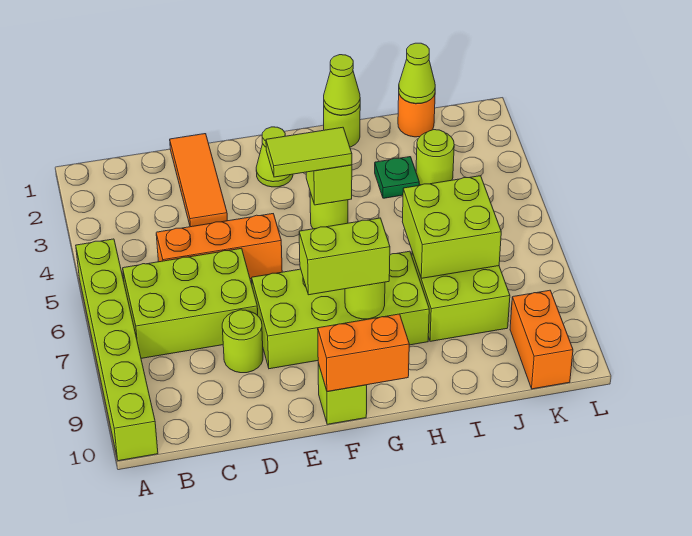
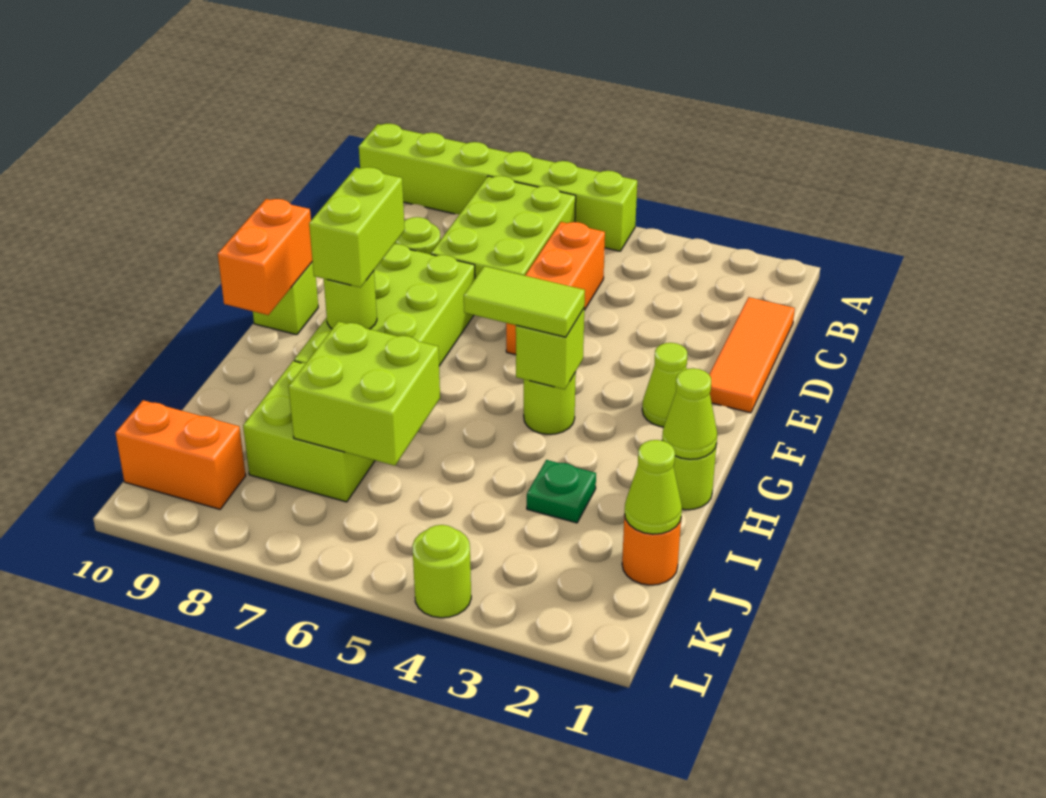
orange 1x3 tile [170,134,228,227] -> orange 1x3 tile turned to [709,297,795,413]
lime 1x2 tile [266,127,352,177] -> lime 1x2 tile turned to [464,266,585,337]
lime 1x1 round brick [416,130,454,185] -> lime 1x1 round brick moved to [412,525,471,618]

